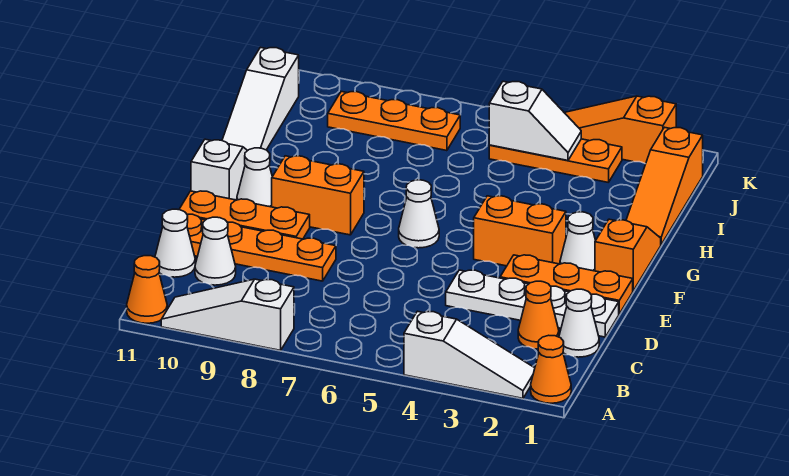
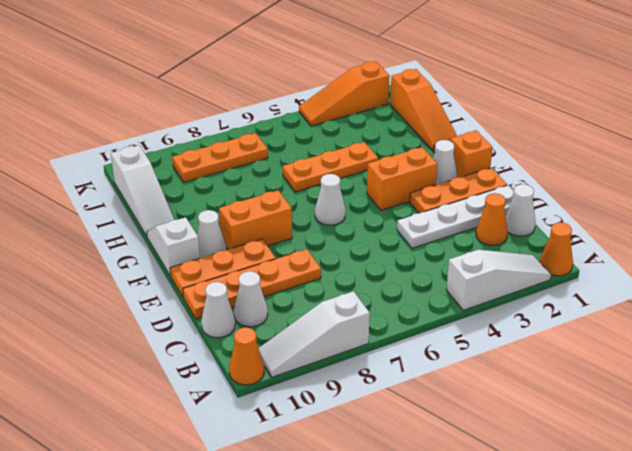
orange 1x3 plate [489,139,622,182] -> orange 1x3 plate moved to [283,142,378,192]
white 1x2 slope [489,81,581,160] -> none

